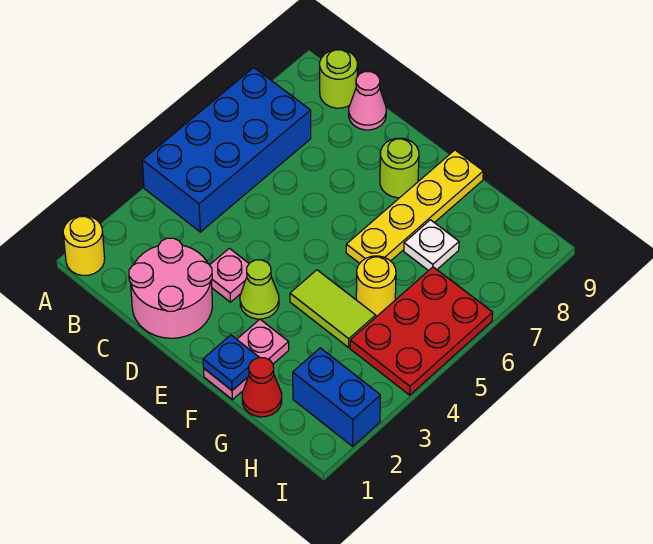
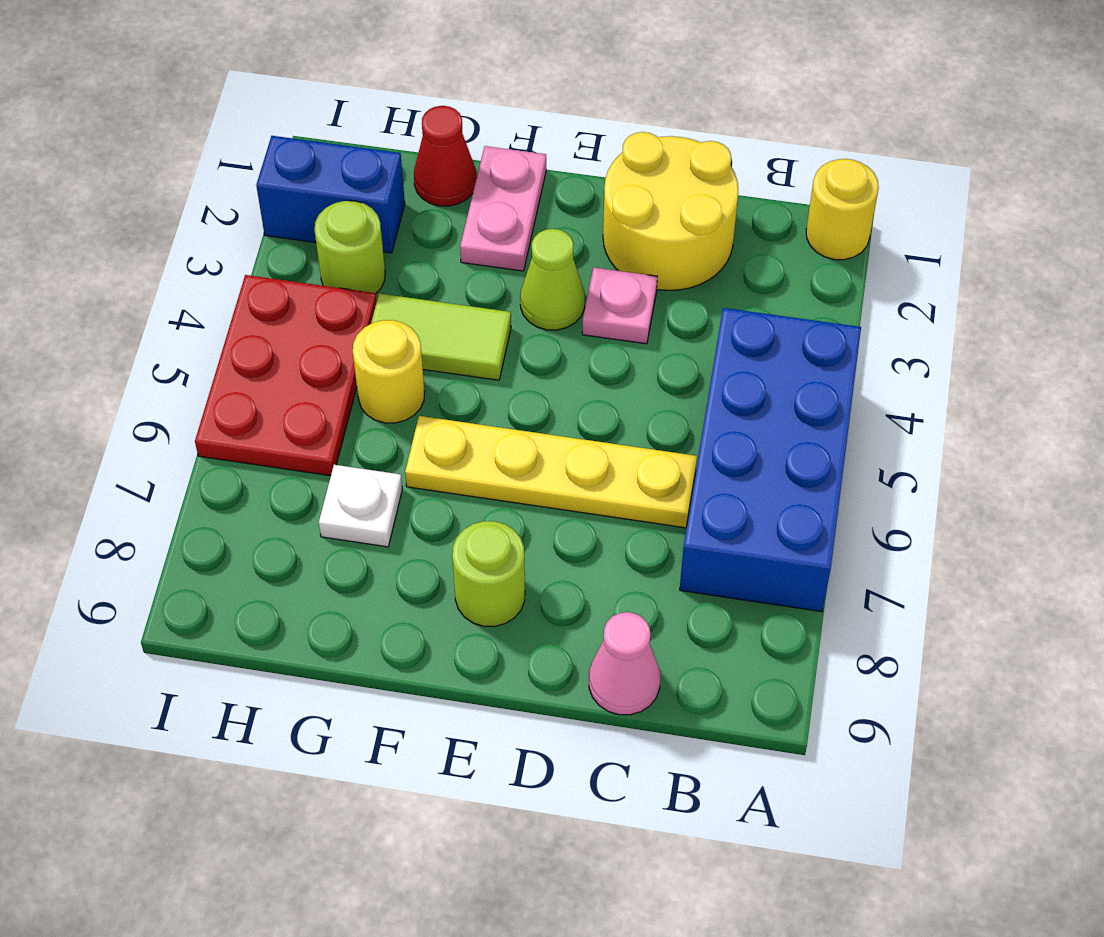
lime 1x1 round brick [320,49,357,108] -> lime 1x1 round brick moved to [315,201,385,293]
pink 2x2 round brick [129,238,212,338] -> yellow 2x2 round brick [603,132,738,290]
blue 1x1 plate [203,335,259,390] -> none
yellow 1x4 plate [346,150,483,263] -> yellow 1x4 plate turned to [405,416,697,528]

